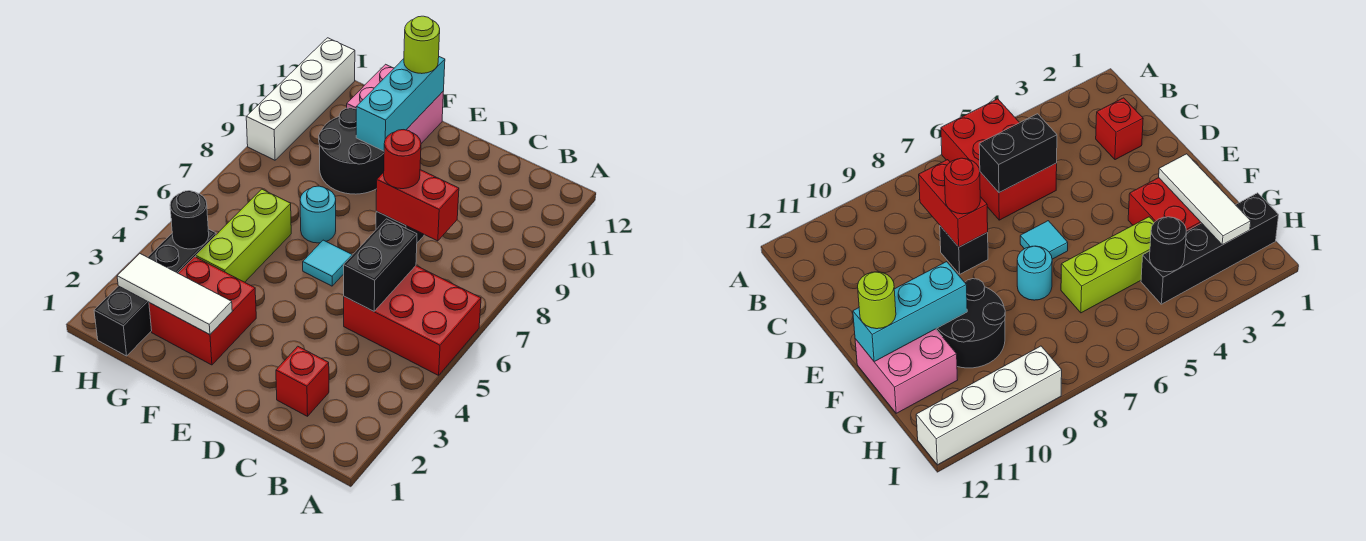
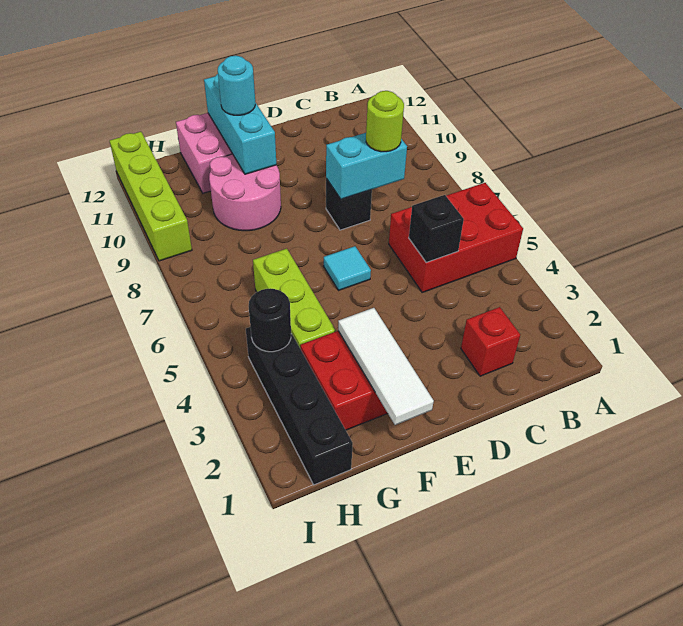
black 1x2 brick [344,219,417,311] -> black 1x1 brick [409,195,464,262]
red 1x2 brick [376,170,459,241] -> cyan 1x2 brick [326,133,407,199]
red 1x1 round brick [384,130,421,189] -> none
white 1x3 tile [117,254,232,335] -> white 1x3 tile turned to [338,308,434,425]
cyan 1x1 round brick [300,186,336,243] -> cyan 1x1 round brick moved to [218,56,255,115]
black 2x2 round brick [319,108,384,194] -> pink 2x2 round brick [209,154,281,231]
lime 1x1 round brick [404,16,440,74] -> lime 1x1 round brick moved to [366,91,404,152]
white 1x4 brick [246,38,355,160] -> lime 1x4 brick [110,132,192,261]

